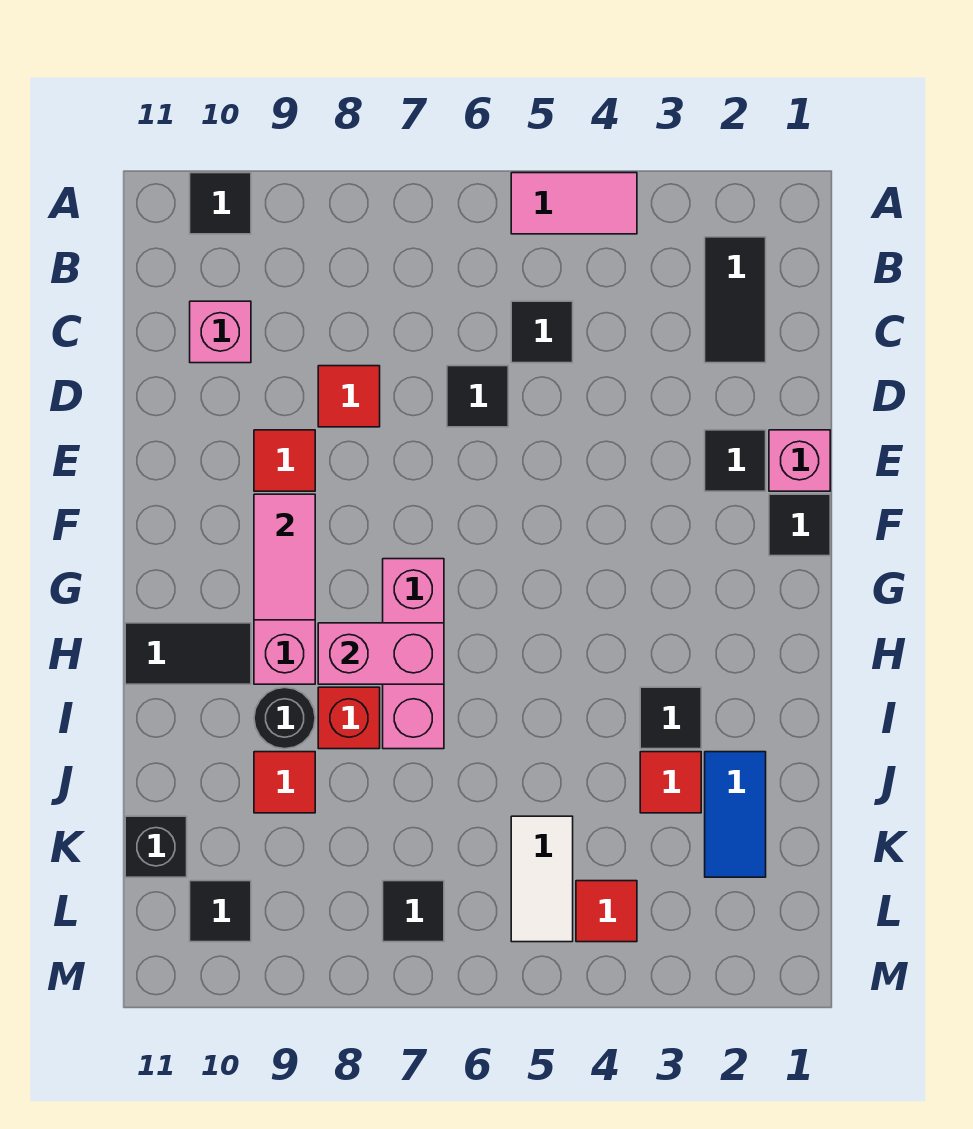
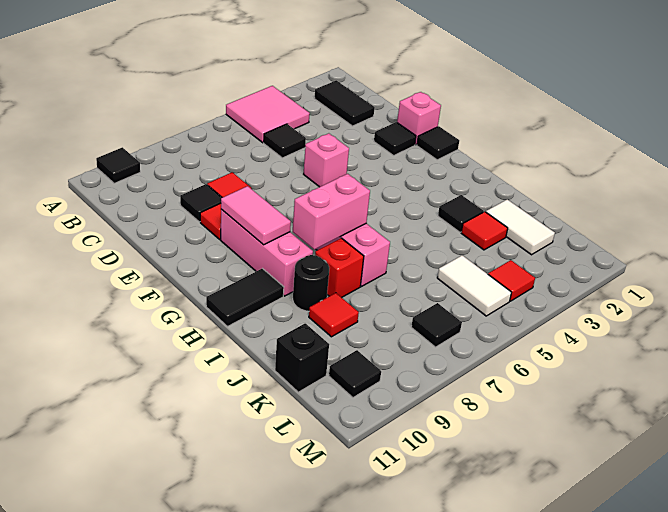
pink 1x2 tile [511,173,637,234] -> pink 2x2 tile [226,86,310,143]
pink 1x1 brick [190,301,251,363] -> pink 1x1 brick moved to [304,133,349,187]
black 1x1 tile [447,366,508,427] -> black 1x1 tile moved to [180,184,222,222]
blue 1x2 tile [705,752,766,877] -> white 1x2 tile [486,199,555,255]

